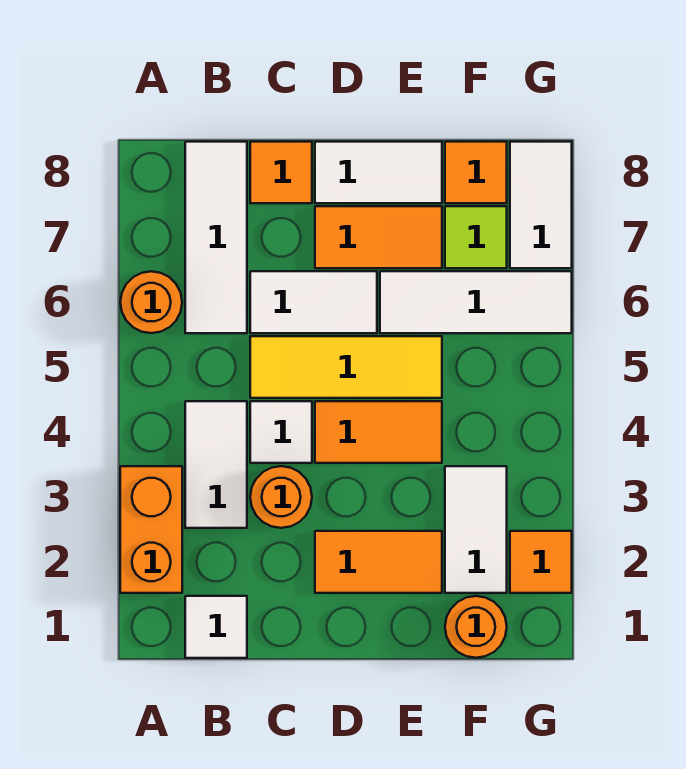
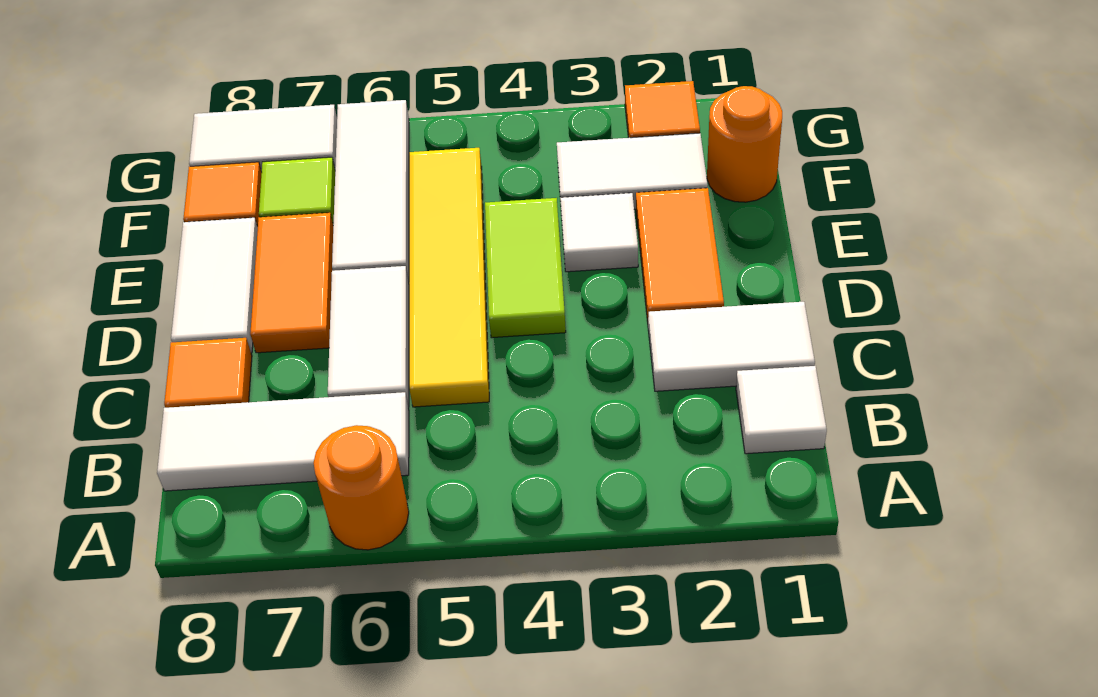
orange 1x2 brick [120,466,182,593] -> none
white 1x2 tile [185,401,247,528] -> white 1x2 tile moved to [648,302,815,391]
orange 1x1 round brick [250,466,312,528] -> none
white 1x1 tile [250,401,312,463] -> white 1x1 tile moved to [560,193,638,272]
yellow 1x3 tile [250,336,442,398] -> yellow 1x4 tile [409,148,489,407]
orange 1x2 tile [315,401,442,463] -> lime 1x2 tile [485,198,566,338]

